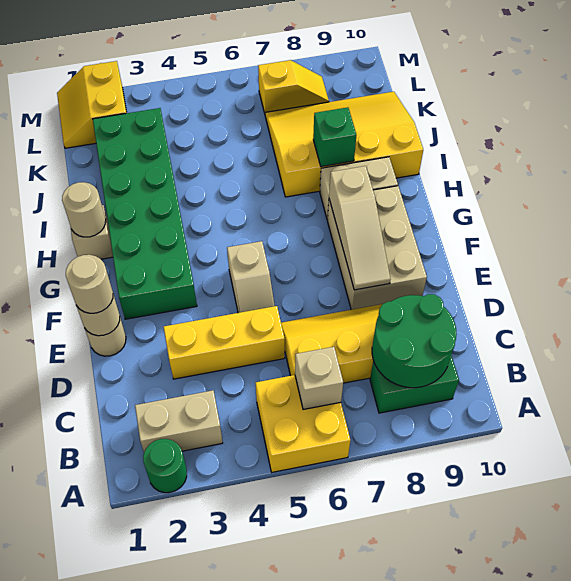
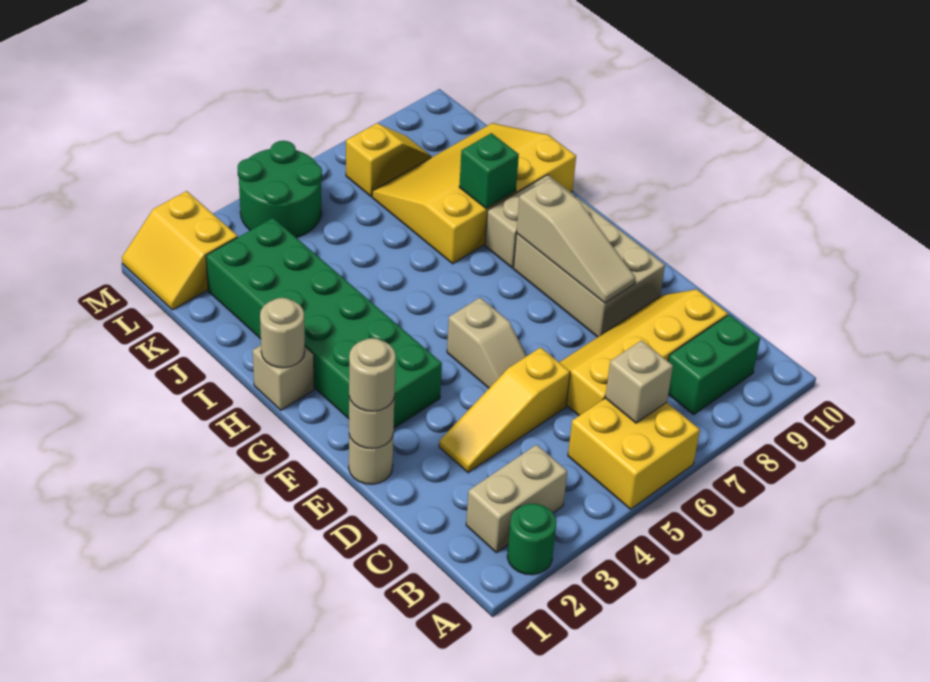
green 2x2 round brick [372,294,457,388] -> green 2x2 round brick moved to [237,141,322,238]
yellow 1x3 brick [164,306,285,379] -> yellow 1x3 slope [439,347,570,473]

